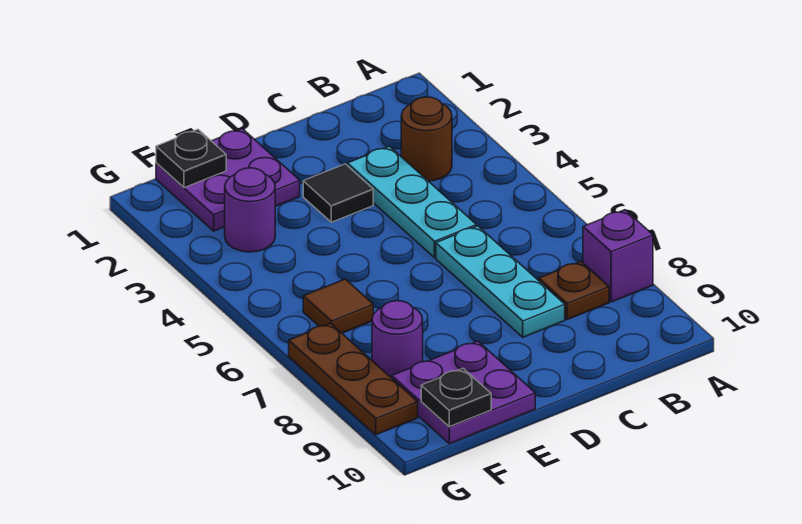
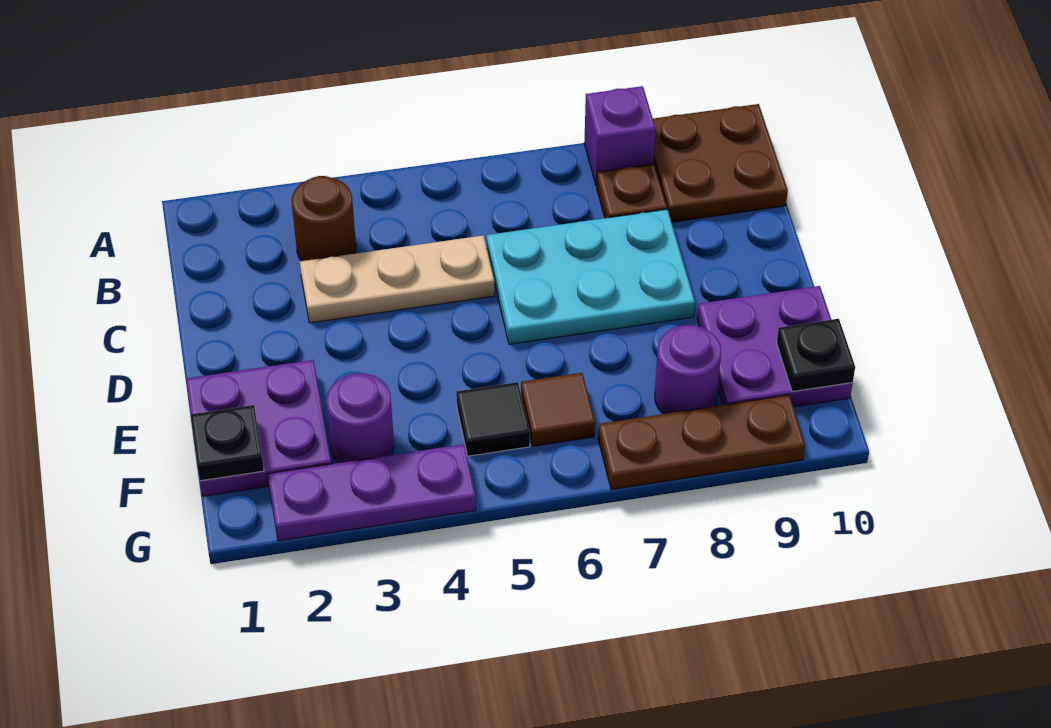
none -> brown 2x2 plate [653,104,788,222]
cyan 1x3 plate [348,146,476,258] -> tan 1x3 plate [300,236,494,323]
cyan 1x3 plate [436,226,565,337] -> cyan 2x3 plate [487,210,695,344]
black 1x1 tile [303,164,373,222] -> black 1x1 tile moved to [456,382,530,456]
none -> purple 1x3 plate [268,444,476,541]

